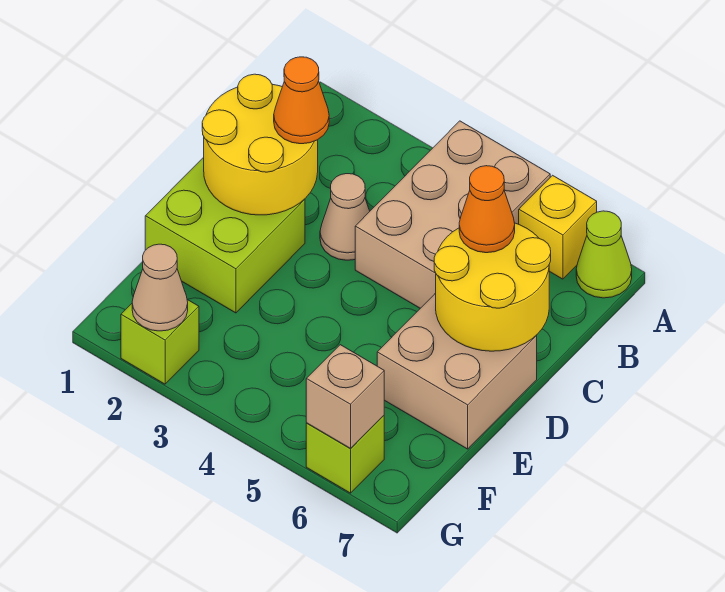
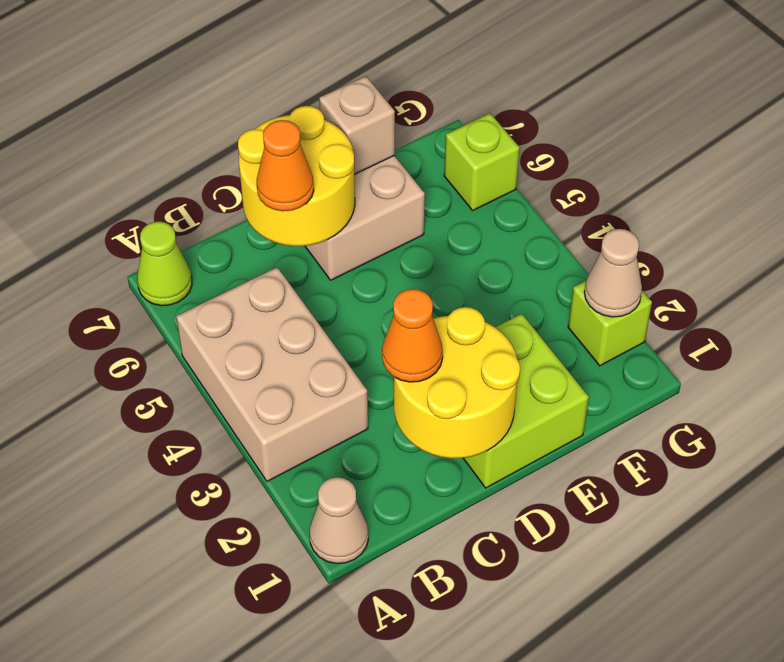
tan 2x3 brick [355,121,550,308] -> tan 2x3 brick turned to [176,267,368,482]
yellow 1x1 brick [519,175,597,279] -> none
tan 1x1 cone [320,174,370,260] -> tan 1x1 cone moved to [309,477,368,564]
tan 1x1 brick [306,345,384,448] -> tan 1x1 brick moved to [319,76,395,174]

